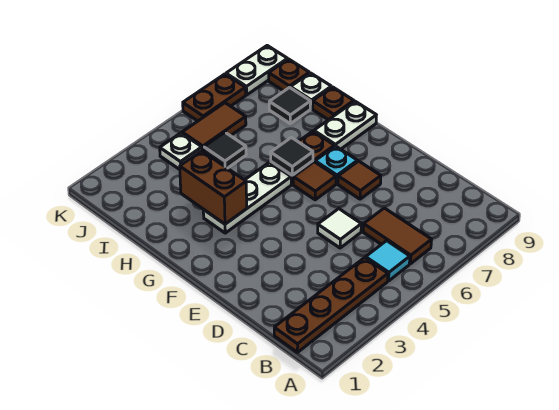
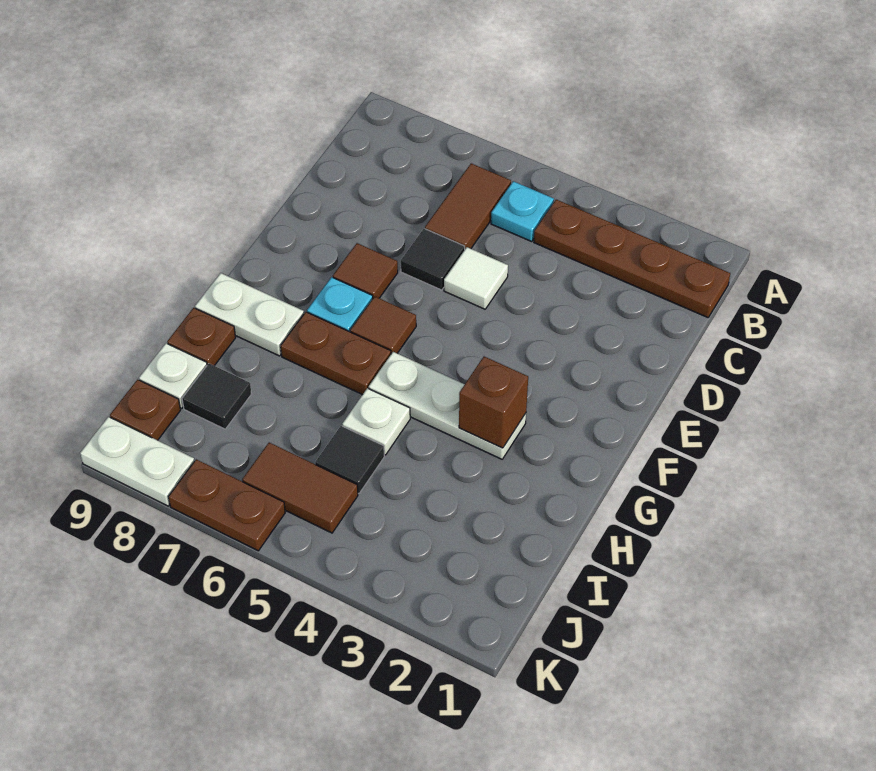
cyan 1x1 tile [366,241,410,281] -> cyan 1x1 plate [491,181,554,241]
brown 1x2 brick [180,151,247,224] -> brown 1x1 brick [459,357,528,448]
black 1x1 tile [271,138,313,175] -> black 1x1 tile moved to [401,229,465,290]
white 1x1 plate [160,133,202,169] -> white 1x1 plate moved to [342,388,410,455]

